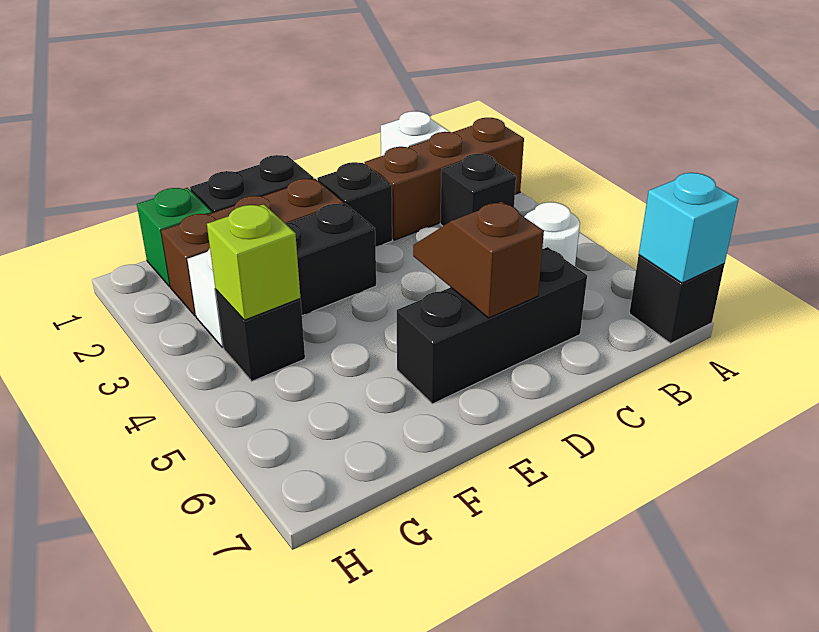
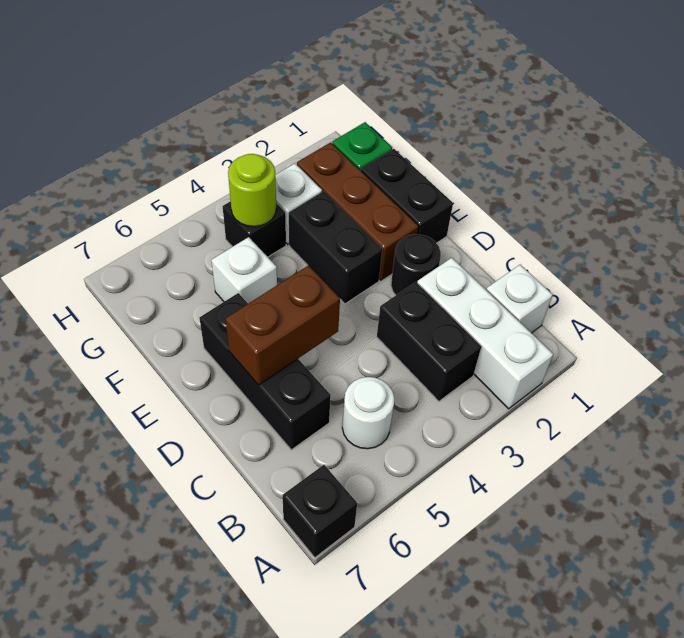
brown 1x3 brick [365,118,524,240] -> white 1x3 brick [417,258,553,409]
cyan 1x1 brick [639,173,739,283] -> none
black 1x1 brick [440,154,516,226] -> black 1x2 brick [377,282,481,401]
black 1x1 brick [317,162,392,246] -> black 1x1 round brick [391,234,441,295]
brown 1x2 slope [413,202,544,318] -> brown 1x2 brick [226,265,340,385]
none -> white 1x1 brick [211,237,277,304]
lime 1x1 brick [207,204,300,320] -> lime 1x1 round brick [228,154,276,227]

